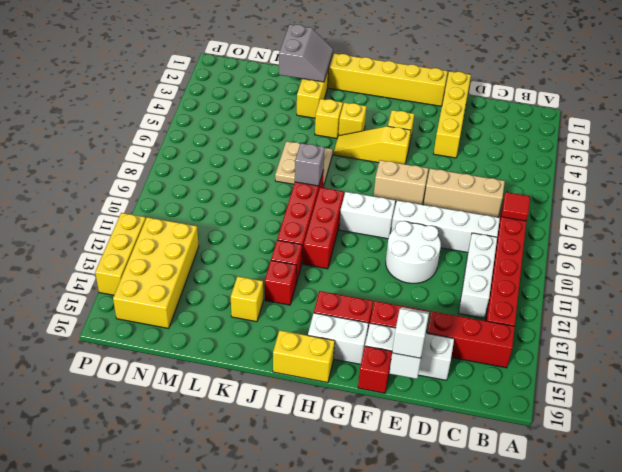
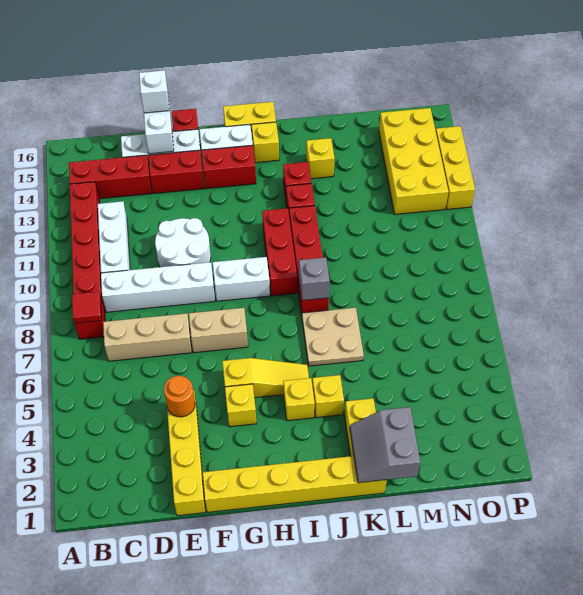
none -> orange 1x1 round brick [164,376,195,417]
none -> yellow 1x1 brick [252,122,279,163]

